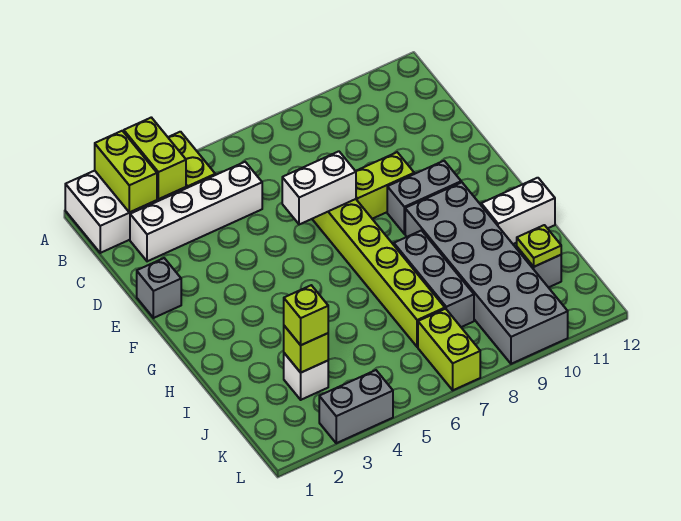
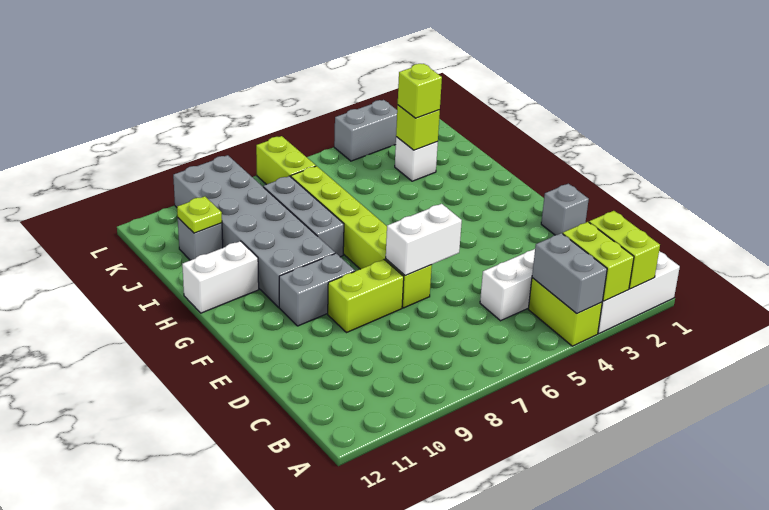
none -> grey 1x2 brick [532,233,607,314]

